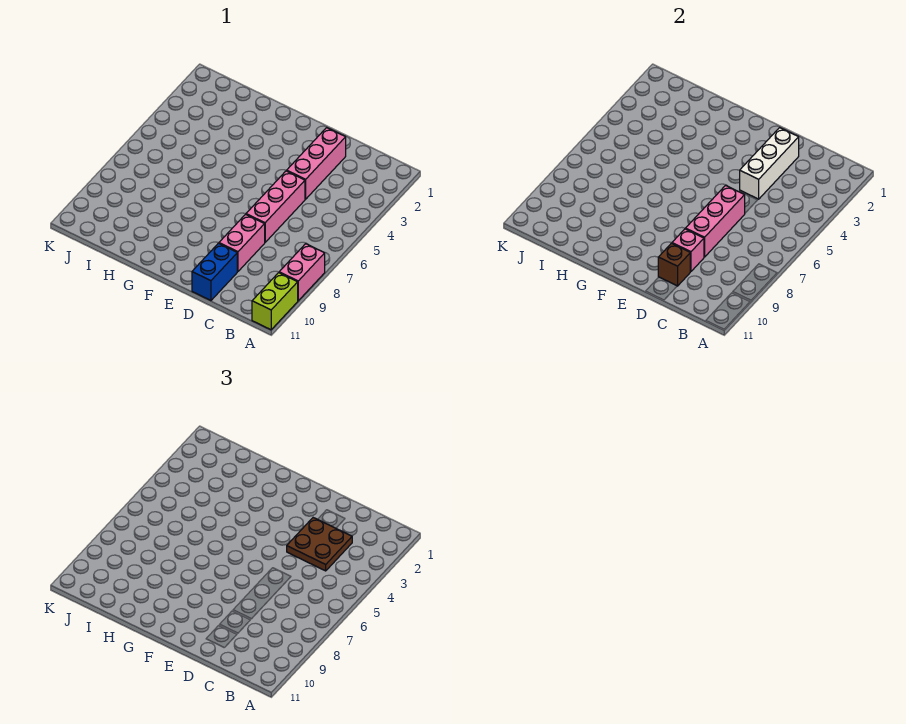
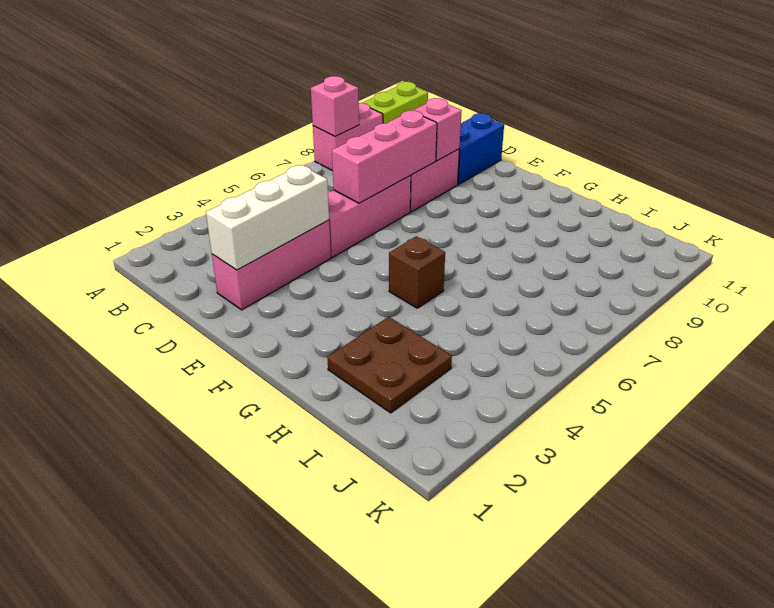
none -> pink 1x1 brick [311,76,359,136]
brown 2x2 plate [287,518,352,571] -> brown 2x2 plate moved to [327,317,452,413]
brown 1x1 brick [658,243,690,286] -> brown 1x1 brick moved to [389,236,445,308]

